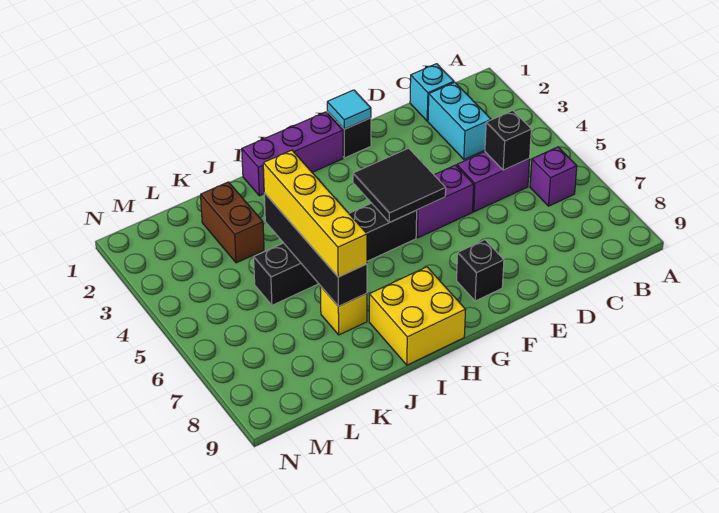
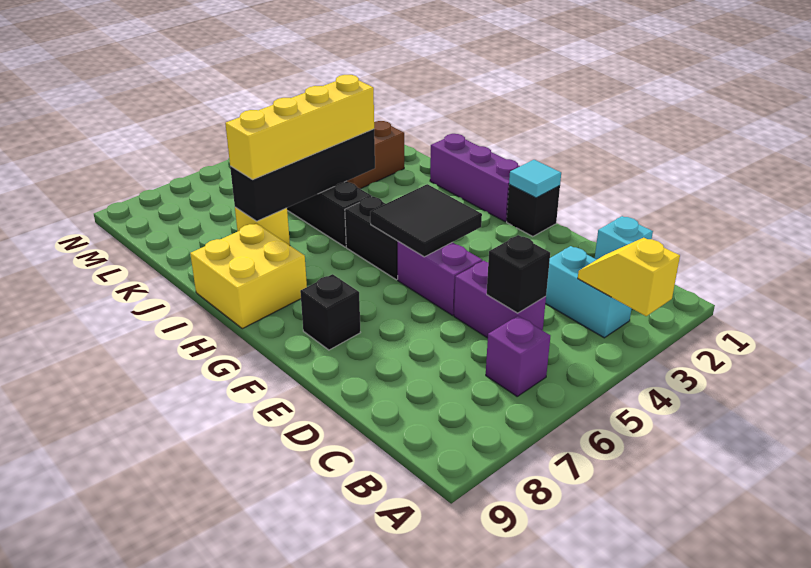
none -> yellow 1x2 slope [578,238,680,316]
cyan 1x2 brick [428,82,491,159] -> cyan 1x2 brick turned to [545,246,632,338]

